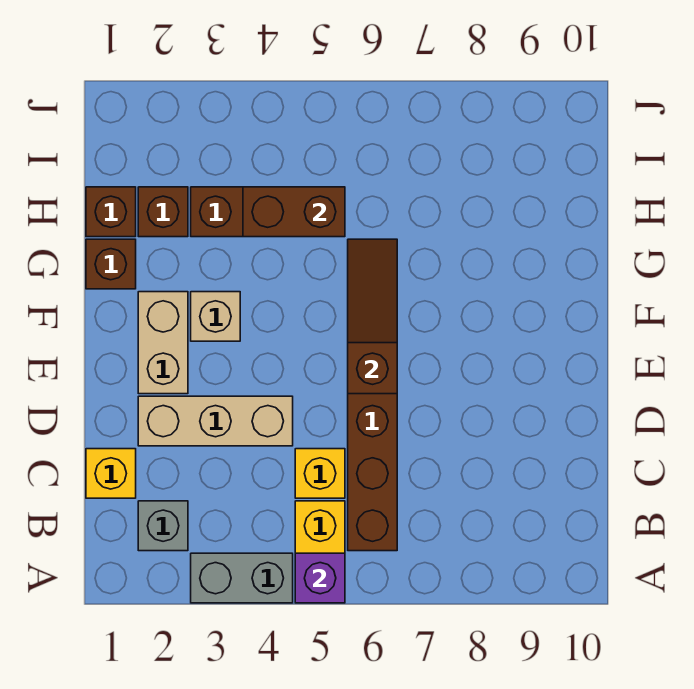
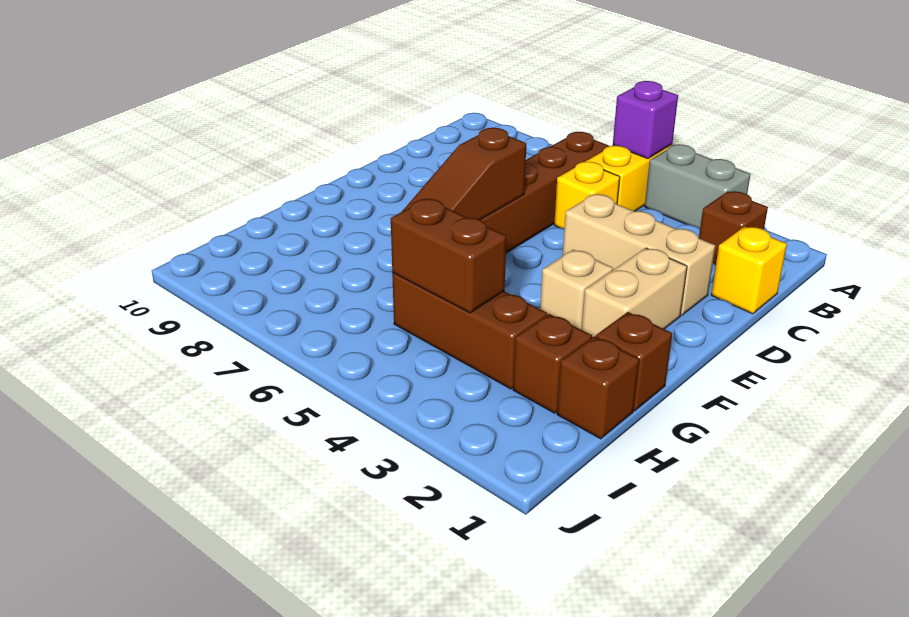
grey 1x1 brick [138,501,188,551] -> brown 1x1 brick [699,191,768,265]

